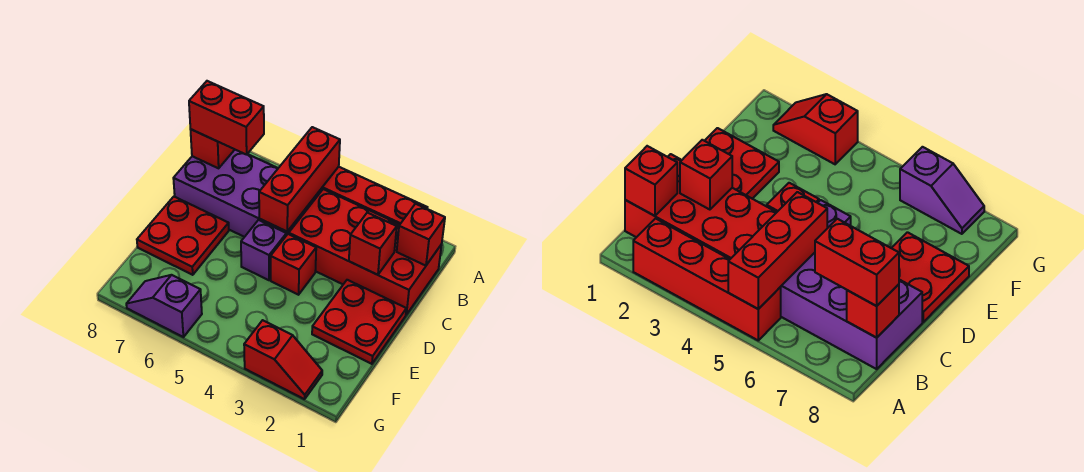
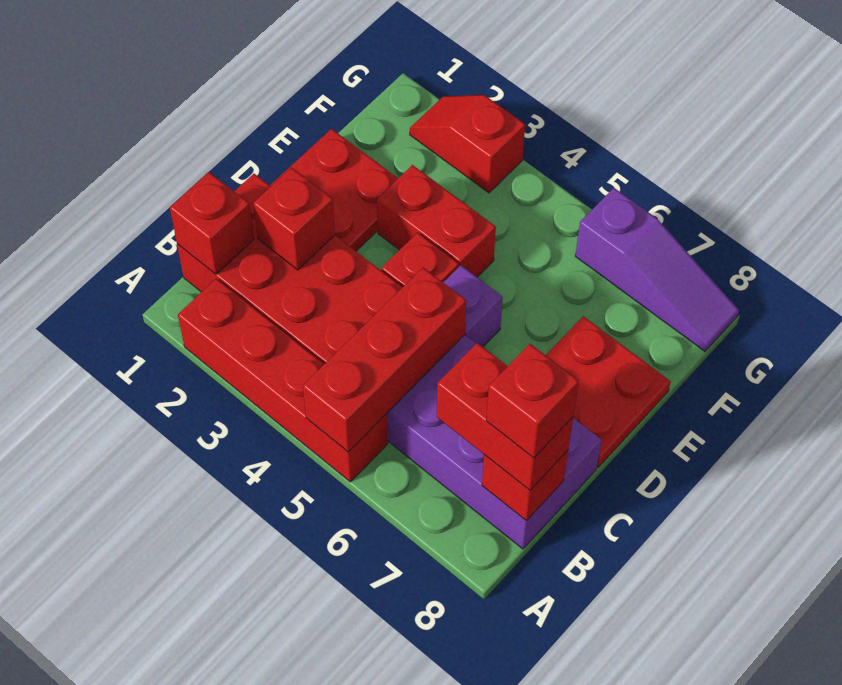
none -> red 1x1 brick [486,344,579,458]
none -> red 1x2 brick [377,165,496,277]
purple 1x2 slope [126,275,202,337] -> purple 1x3 slope [575,188,739,351]

